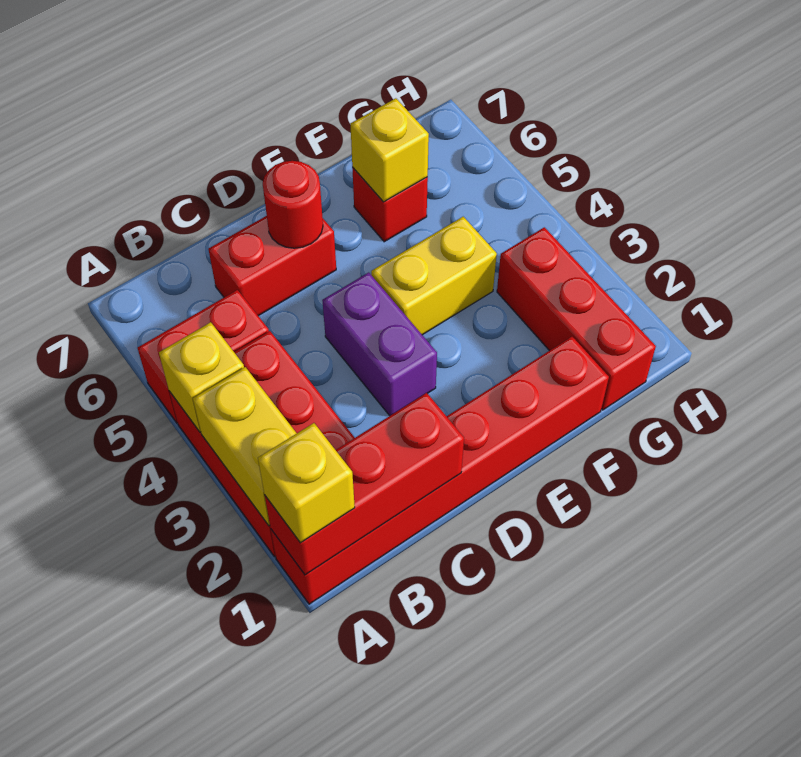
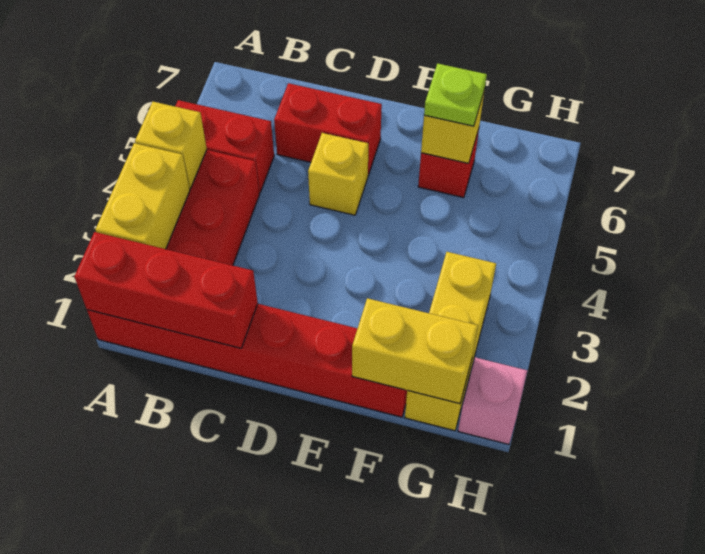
yellow 1x1 brick [258,423,355,543] -> yellow 1x1 brick moved to [308,133,368,215]
purple 1x2 brick [322,272,437,416] -> none
red 1x1 round brick [263,161,323,248] -> none
yellow 1x2 brick [371,217,497,335] -> yellow 1x2 brick moved to [352,298,478,404]
none -> lime 1x1 plate [424,64,487,126]
red 1x3 brick [497,227,656,410] -> yellow 1x3 brick [405,252,496,431]
none -> pink 1x1 brick [458,357,528,444]

